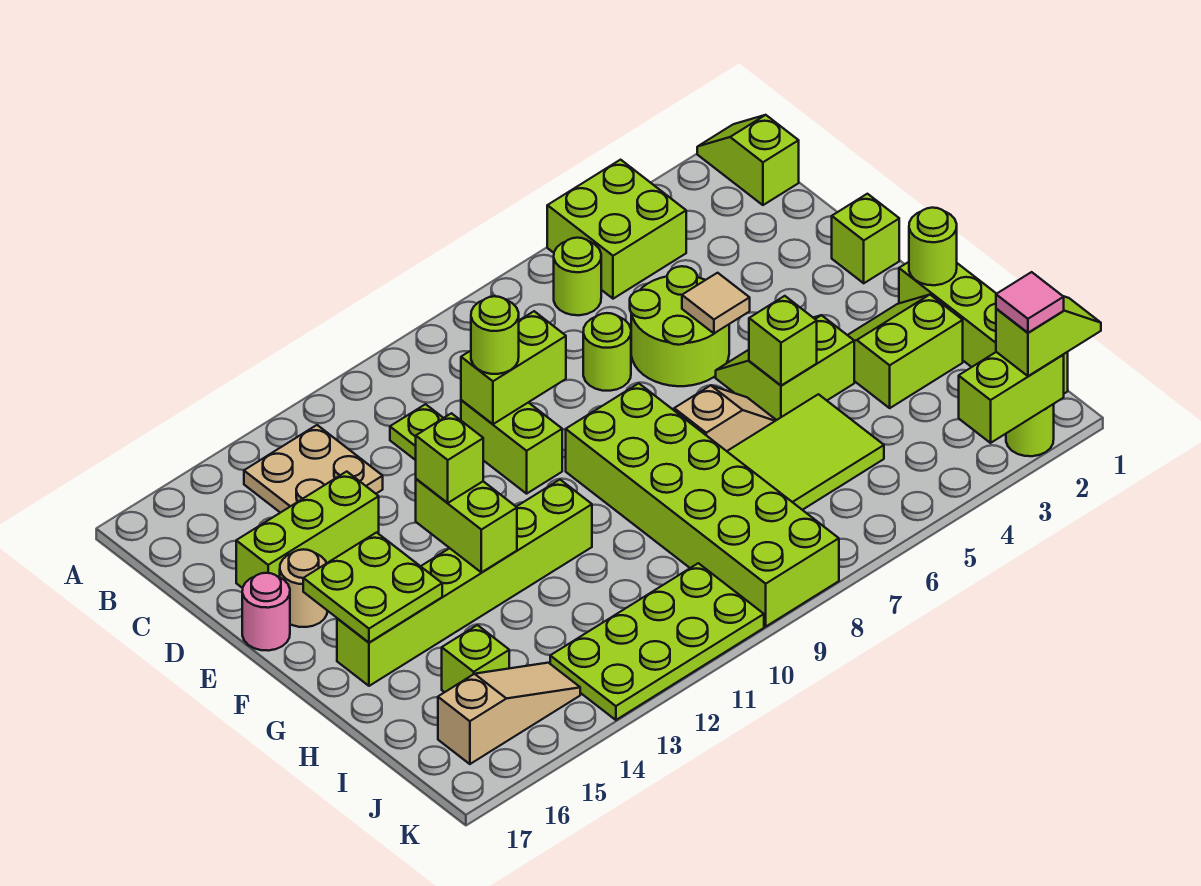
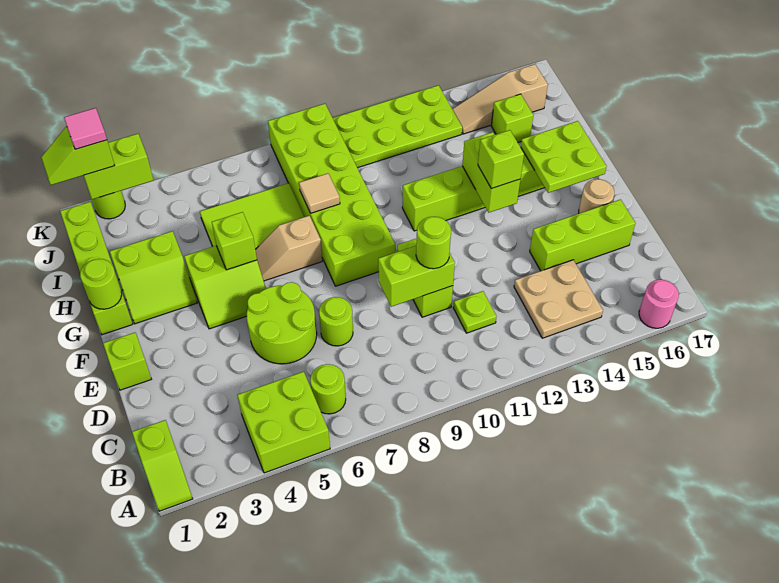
tan 1x1 tile [682,273,750,333] -> tan 1x1 tile moved to [299,173,340,213]
pink 1x1 round brick [242,573,290,651] -> pink 1x1 round brick moved to [639,280,679,328]

